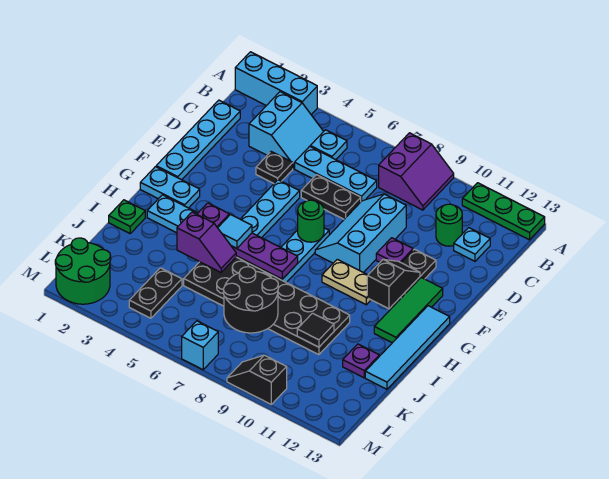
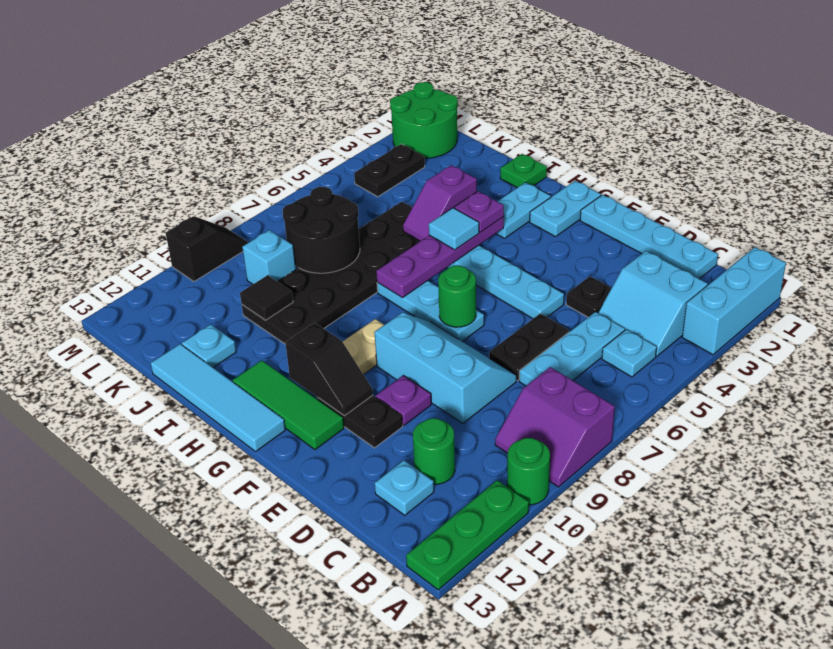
none -> green 1x1 round brick [507,438,550,505]
purple 1x1 plate [343,344,379,378] -> cyan 1x1 plate [182,324,236,367]
black 1x2 plate [129,268,182,318] -> black 1x2 plate turned to [354,144,425,197]
cyan 1x1 brick [182,321,218,370] -> cyan 1x1 brick moved to [242,230,296,284]

